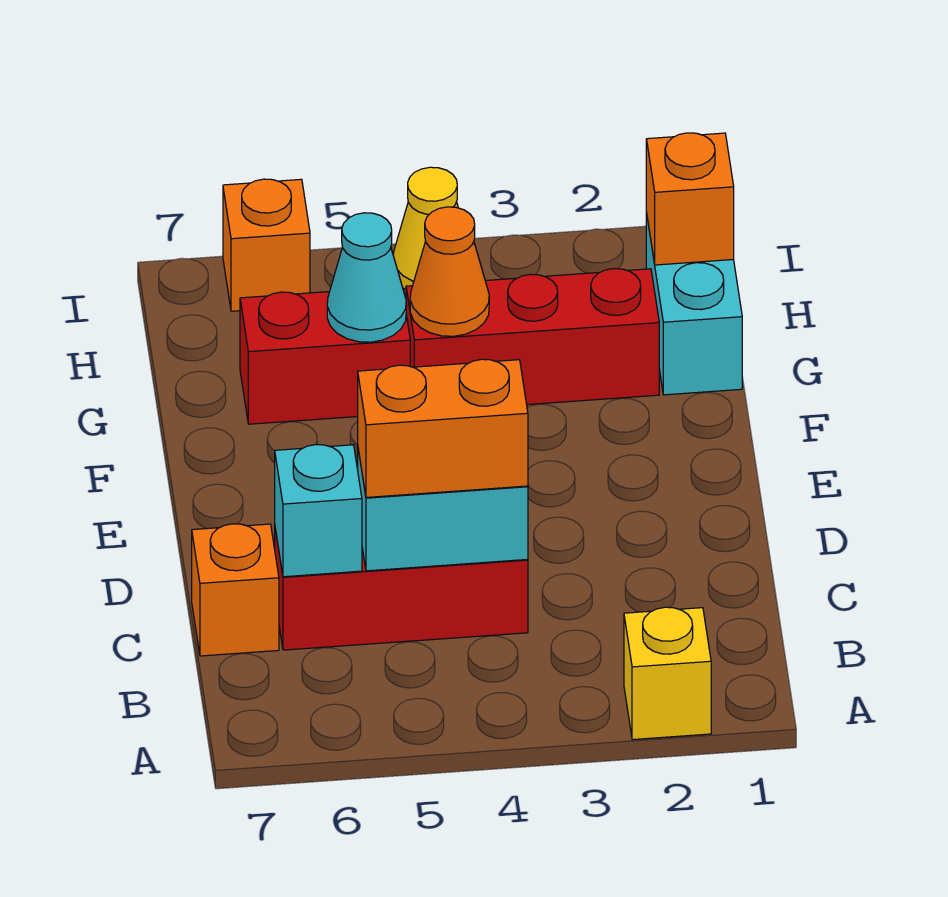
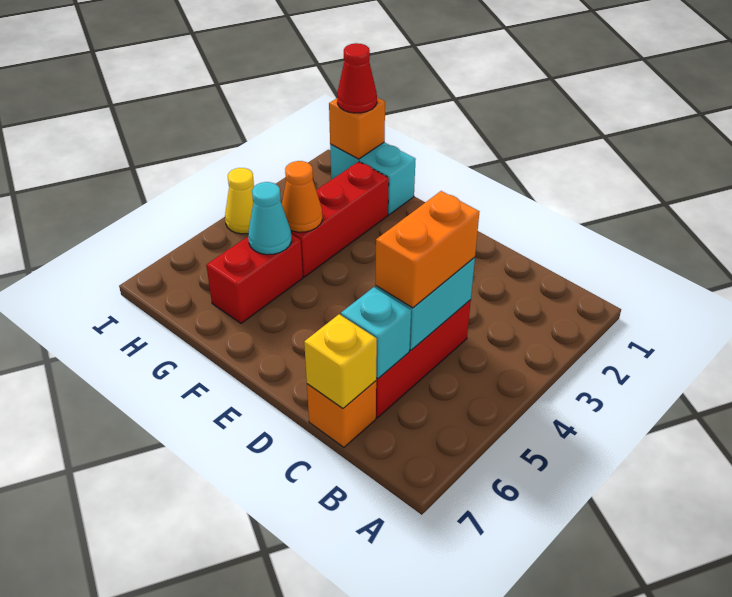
yellow 1x1 brick [624,607,711,740] -> yellow 1x1 brick moved to [304,314,377,409]
none -> red 1x1 cone [337,43,377,113]
orange 1x1 brick [223,179,310,311] -> none

